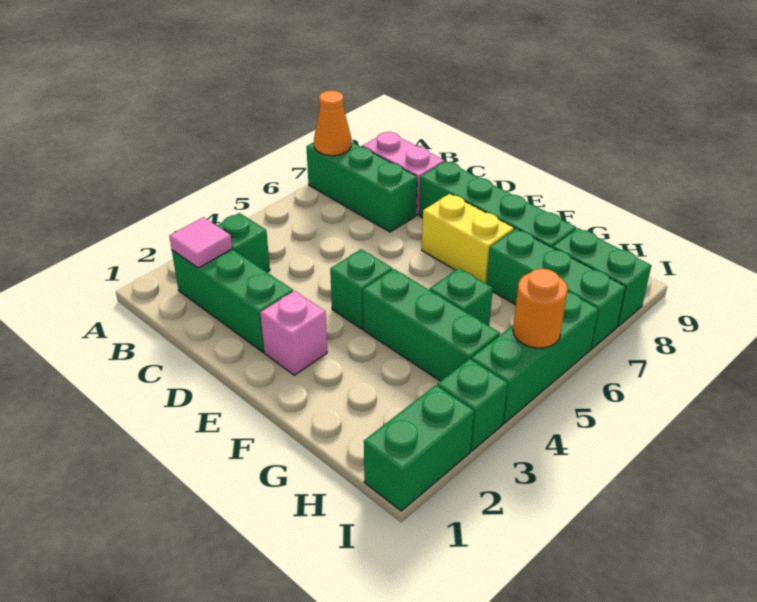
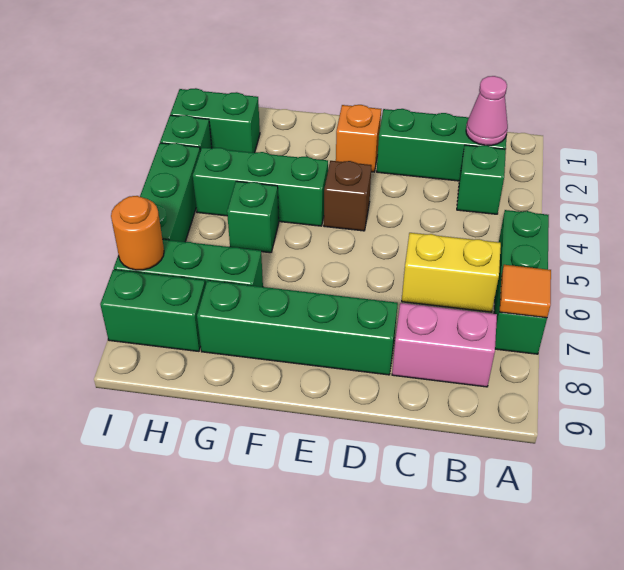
green 1x3 brick [306,142,417,232] -> green 1x3 brick turned to [494,210,549,354]
orange 1x1 cone [314,91,351,156] -> orange 1x1 tile [500,265,551,318]
pink 1x1 tile [169,217,232,268] -> pink 1x1 cone [466,76,508,145]
pink 1x1 brick [260,291,327,375] -> orange 1x1 brick [336,105,381,172]
green 1x1 brick [330,249,392,329] -> brown 1x1 brick [324,161,372,231]
yellow 1x2 brick [422,194,514,283] -> yellow 1x2 brick moved to [402,233,501,312]
green 1x2 brick [364,385,474,511] -> green 1x2 brick turned to [170,88,260,153]
orange 1x1 round brick [513,269,568,348] -> orange 1x1 round brick moved to [111,196,164,270]

